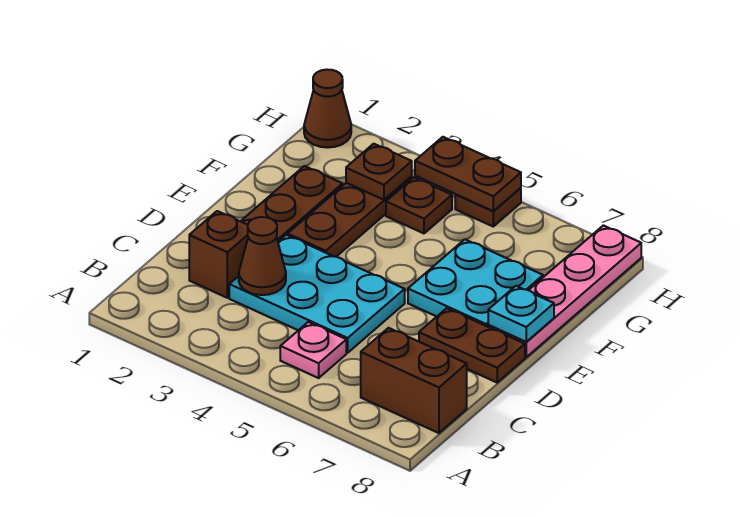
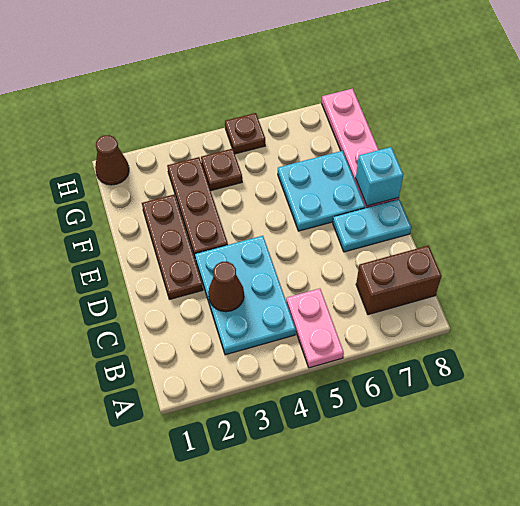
pink 1x1 plate [280,322,346,378] -> pink 1x2 plate [286,288,344,368]
brown 1x1 brick [189,211,248,298] -> none
cyan 2x3 plate [229,235,405,353] -> cyan 2x3 plate turned to [195,236,296,355]
brown 1x2 plate [419,308,525,382] -> cyan 1x2 plate [333,199,411,252]
cyan 1x1 plate [488,286,554,342] -> cyan 1x1 brick [356,147,403,206]
brown 1x1 plate [346,144,412,200] -> none
brown 1x2 plate [415,137,521,211] -> none

